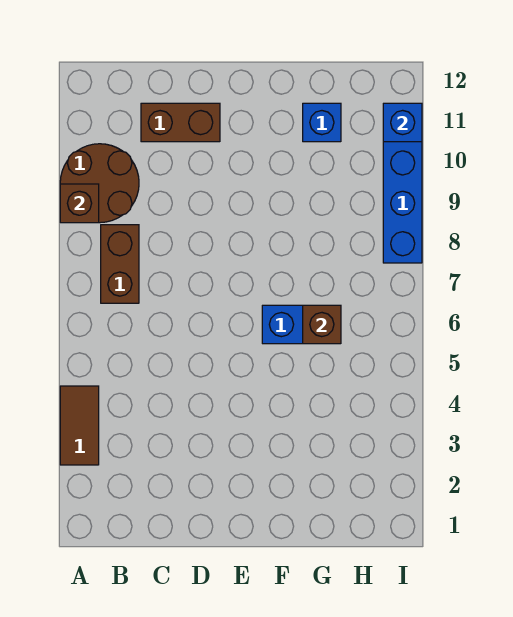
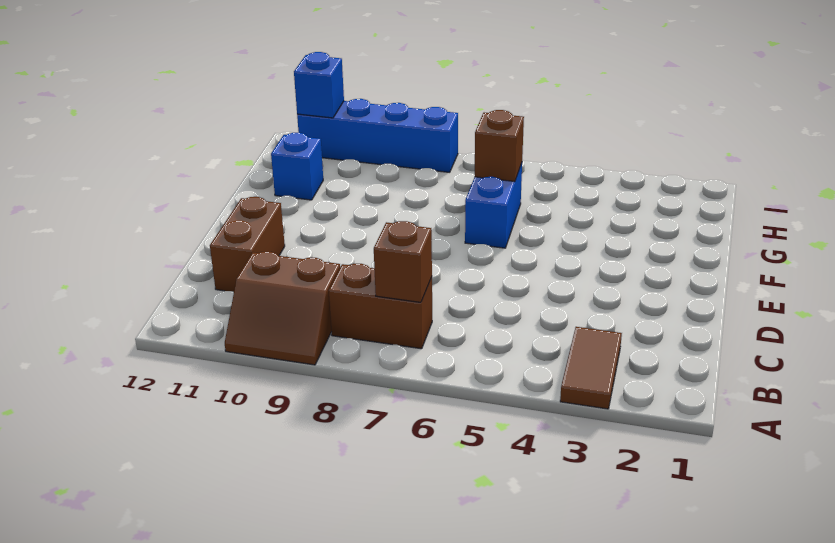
brown 1x2 tile [60,386,99,465] -> brown 1x2 tile turned to [560,327,622,409]
brown 2x2 round brick [60,144,139,223] -> brown 2x2 slope [225,252,340,365]
brown 1x1 brick [60,184,99,223] -> brown 1x1 brick moved to [374,221,432,302]

